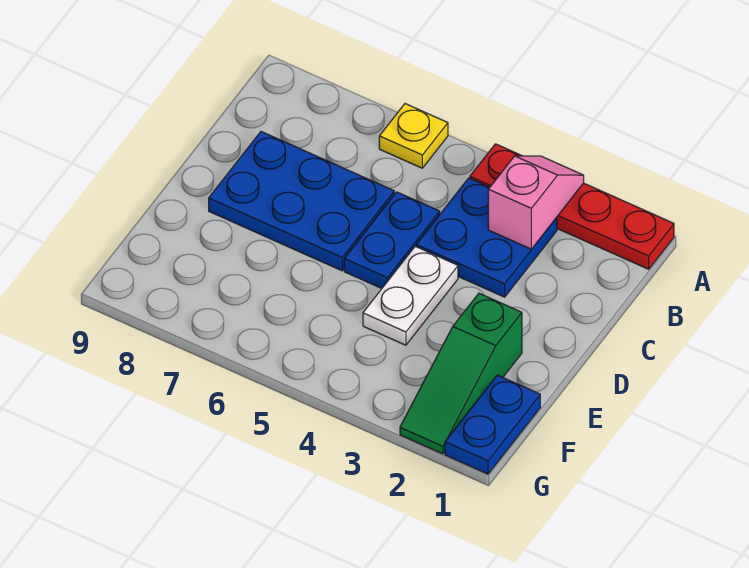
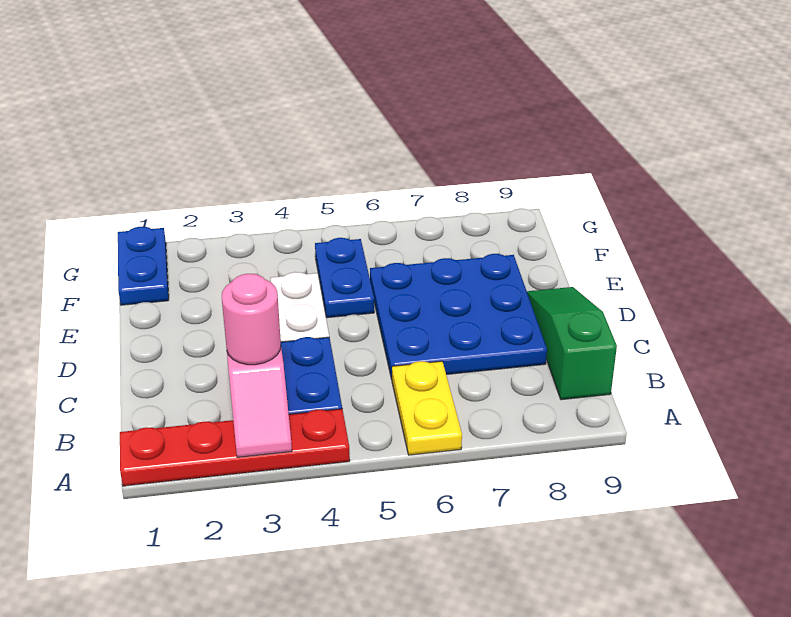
yellow 1x1 plate [379,104,448,168] -> yellow 1x2 plate [392,361,462,455]
none -> pink 1x1 round brick [222,274,281,365]
blue 1x2 plate [344,192,440,288] -> blue 1x2 plate moved to [315,238,374,318]
blue 2x3 plate [209,132,394,271] -> blue 3x3 plate [370,254,547,379]
green 1x3 slope [400,293,522,454] -> green 1x3 slope moved to [527,287,617,400]

